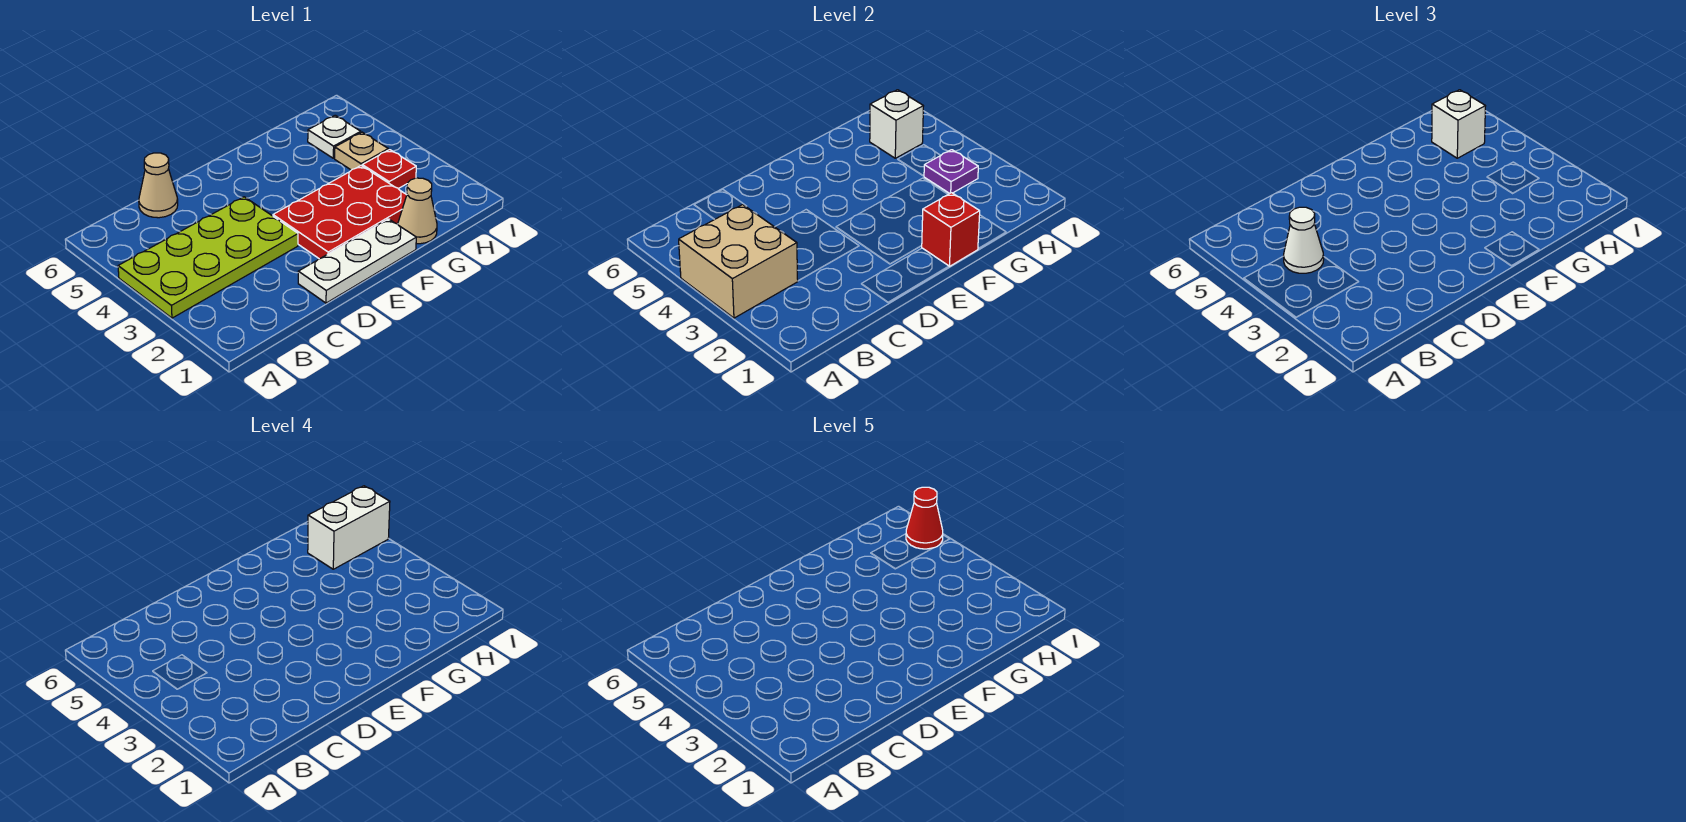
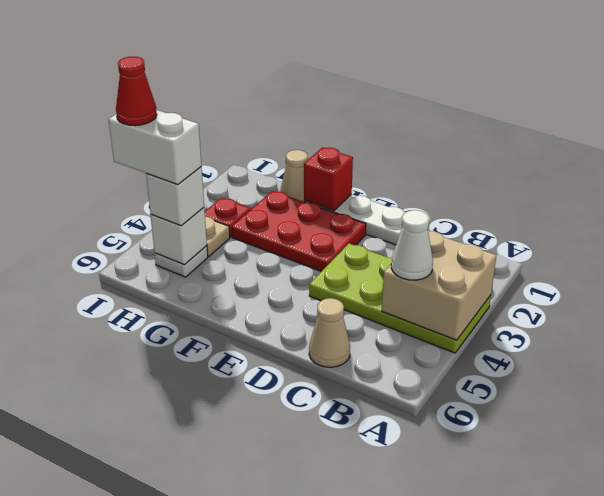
purple 1x1 plate [924,150,978,194] -> none

